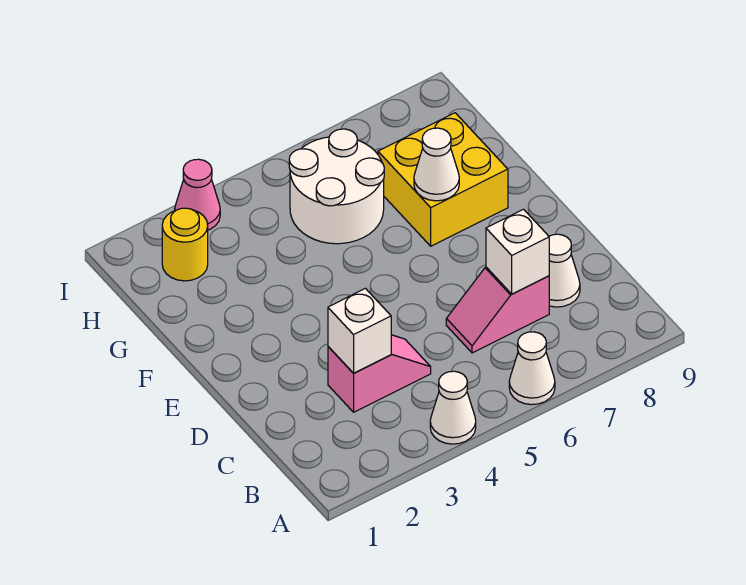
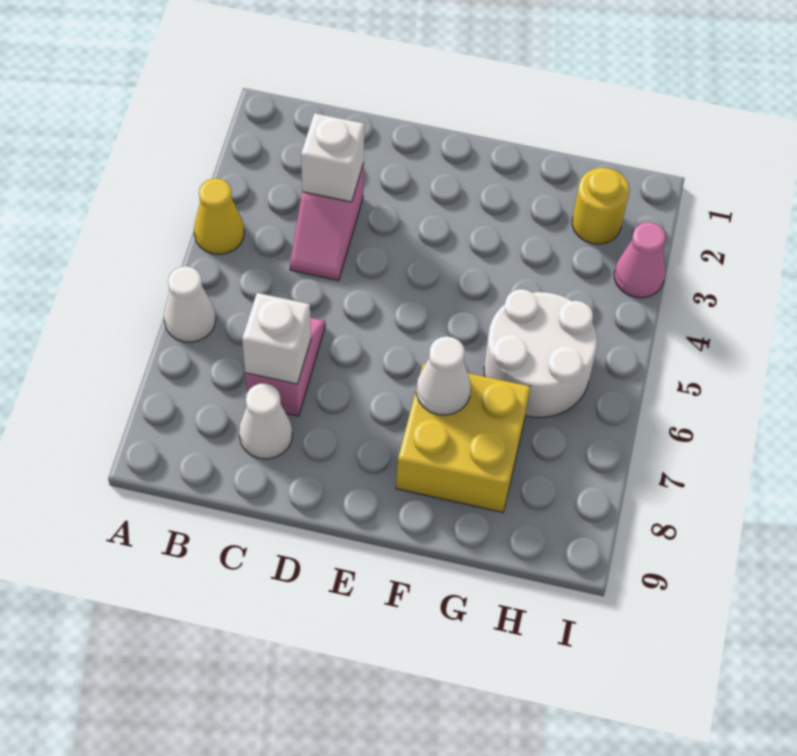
white 1x1 cone [430,371,476,444] -> yellow 1x1 cone [194,178,244,254]

